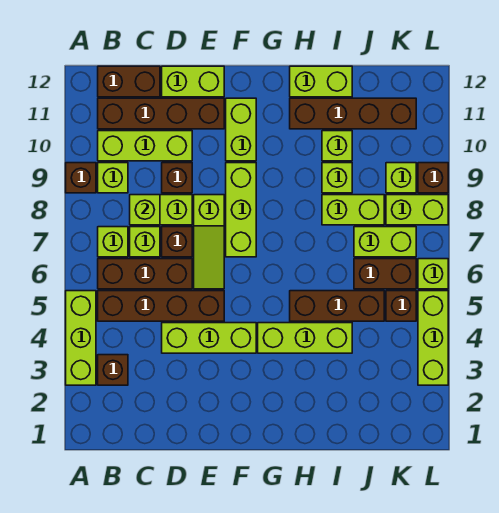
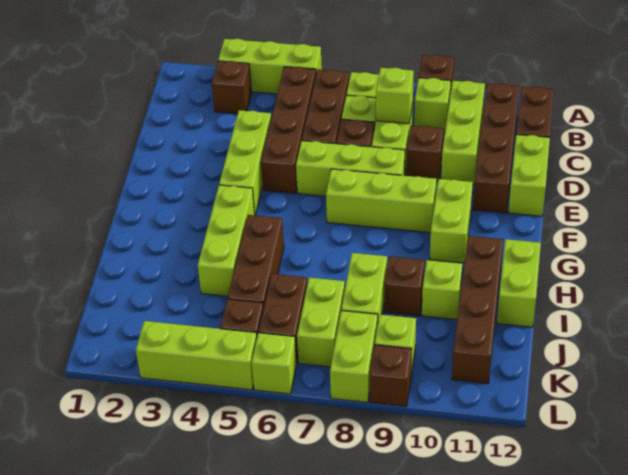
lime 1x3 slope [194,195,224,289] -> lime 1x3 brick [296,141,405,196]
lime 1x2 brick [226,98,256,161] -> lime 1x2 brick turned to [430,179,473,263]
lime 1x1 brick [322,163,352,193] -> brown 1x1 brick [384,256,425,316]

